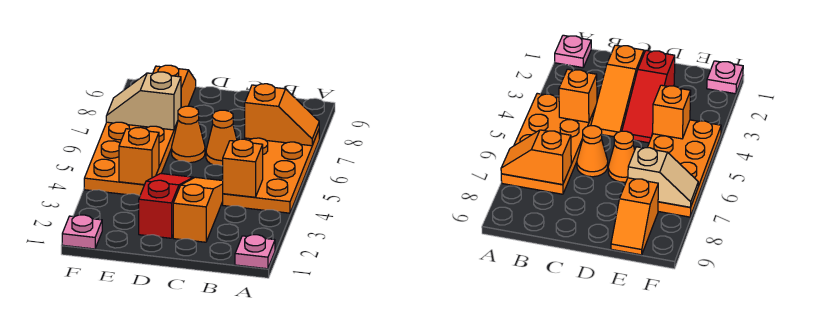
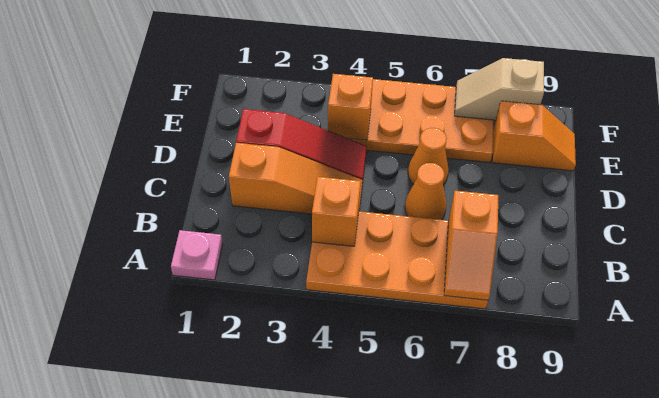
tan 1x2 slope [106,72,181,130] -> tan 1x2 slope turned to [455,58,544,120]
pink 1x1 plate [62,215,102,249] -> none

